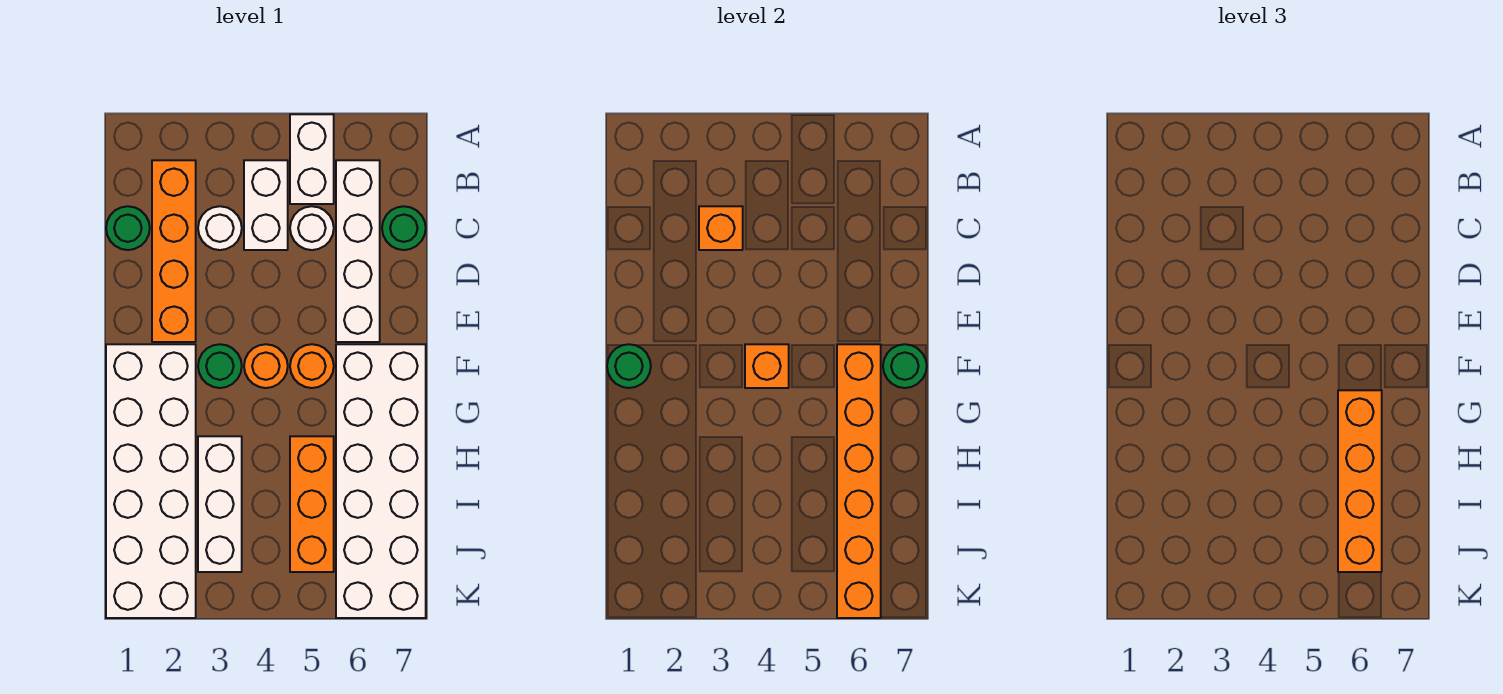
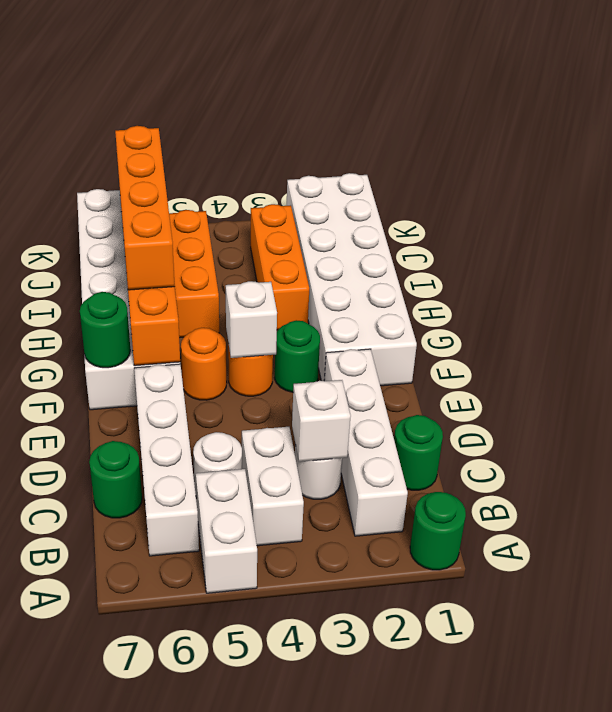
orange 1x4 brick [152,160,196,342] -> white 1x4 brick [324,349,408,536]
orange 1x1 brick [699,206,743,250] -> white 1x1 brick [292,380,351,462]
green 1x1 round brick [607,344,651,388] -> green 1x1 round brick moved to [410,492,466,570]
orange 1x1 brick [745,344,789,388] -> white 1x1 brick [226,281,277,358]
white 1x3 brick [198,436,242,572] -> orange 1x3 brick [251,204,309,330]

